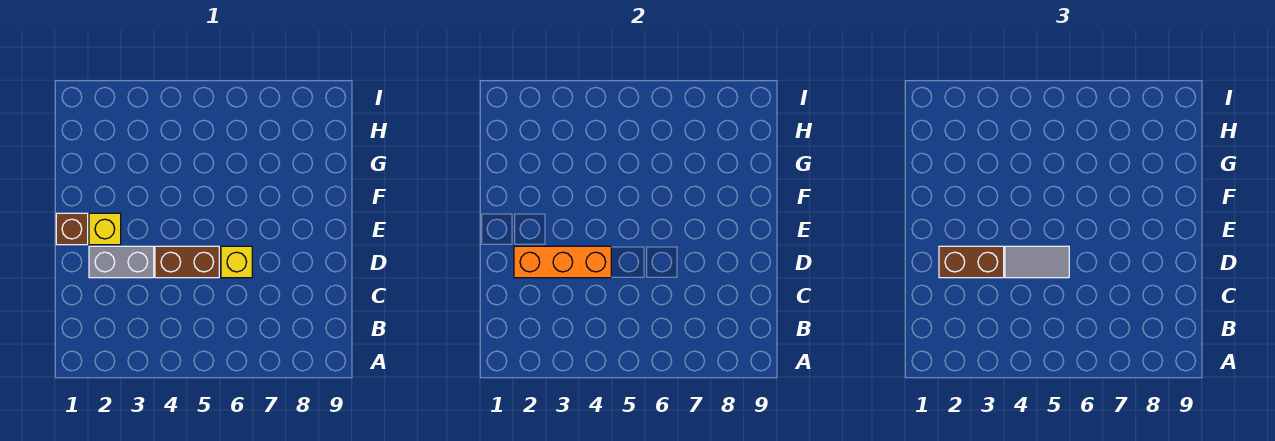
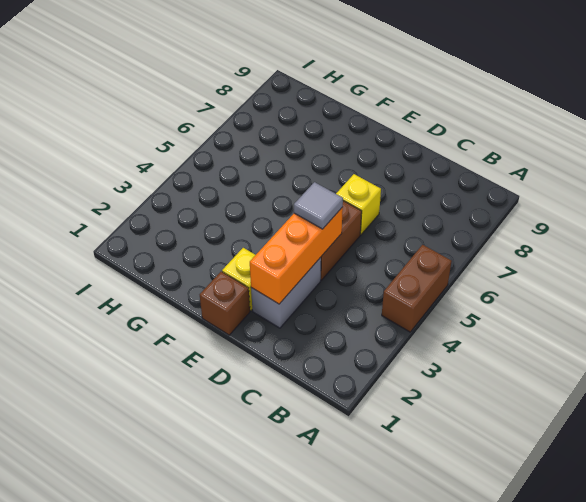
brown 1x2 brick [939,246,1004,278] -> brown 1x2 brick moved to [382,245,452,332]
grey 1x2 tile [1005,246,1069,278] -> grey 1x1 tile [294,182,343,229]

